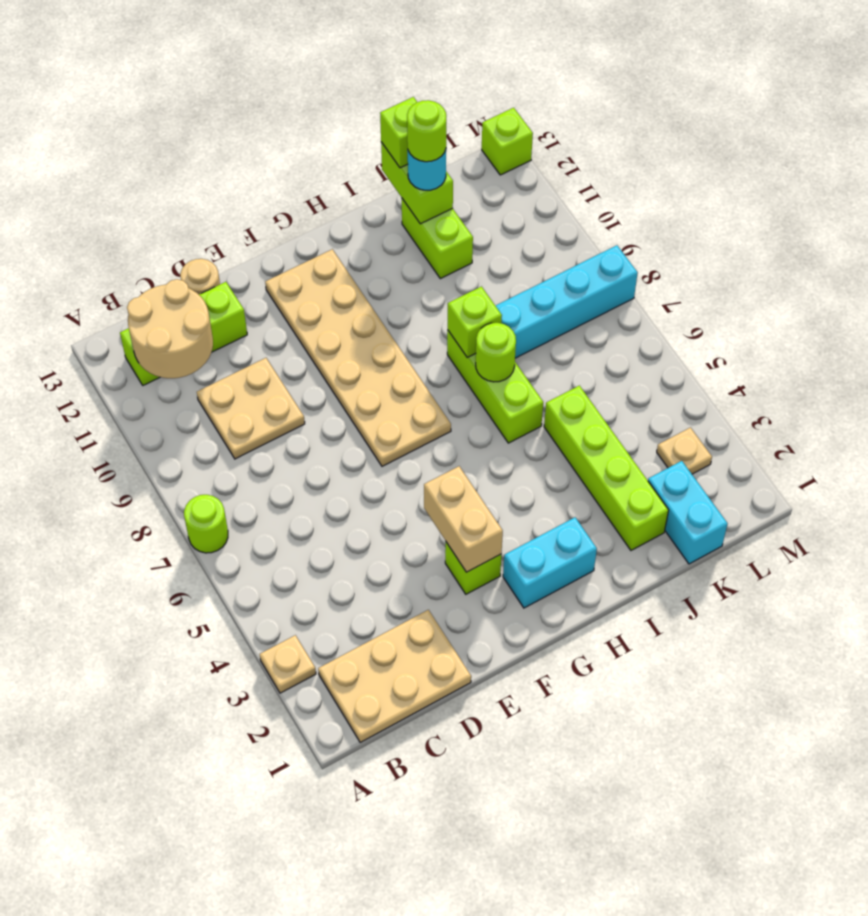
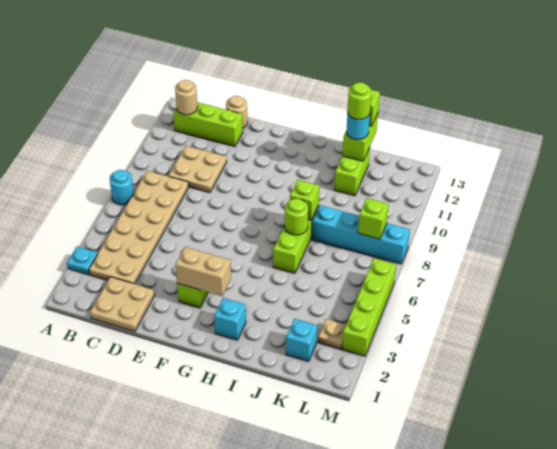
tan 1x1 plate [260,635,316,693] -> cyan 1x1 plate [67,247,98,275]
lime 1x1 round brick [184,495,228,553] -> cyan 1x1 round brick [110,170,134,205]
tan 2x3 plate [318,610,471,742] -> tan 2x2 plate [90,277,155,331]
tan 2x2 round brick [127,279,213,378] -> tan 1x1 round brick [175,80,198,115]
tan 1x2 brick [424,466,503,572] -> tan 1x2 brick turned to [175,247,231,296]
tan 2x6 plate [265,249,451,466] -> tan 2x6 plate moved to [89,171,189,284]
cyan 1x2 brick [503,517,597,608] -> cyan 1x1 brick [214,298,246,340]
lime 1x4 brick [544,386,669,550] -> lime 1x4 brick moved to [342,258,396,356]
cyan 1x2 brick [648,461,727,564] -> cyan 1x1 brick [286,319,317,362]
lime 1x1 brick [482,108,533,175] -> lime 1x1 brick moved to [358,198,389,239]

